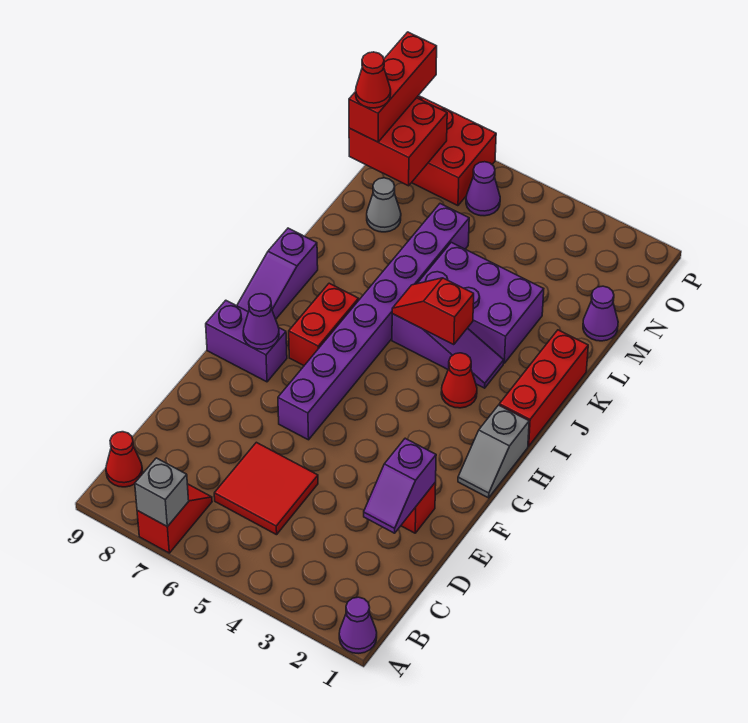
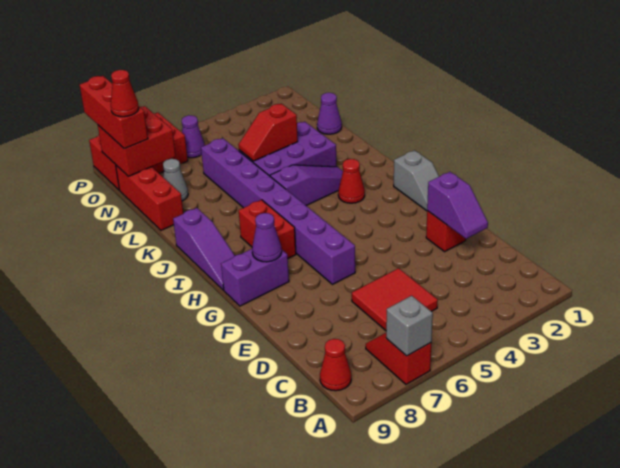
purple 1x1 cone [339,597,377,653] -> none
red 1x3 brick [499,330,588,446] -> red 1x3 brick moved to [116,165,183,230]
red 1x2 slope [392,278,474,345] -> red 1x2 slope moved to [239,104,298,161]

